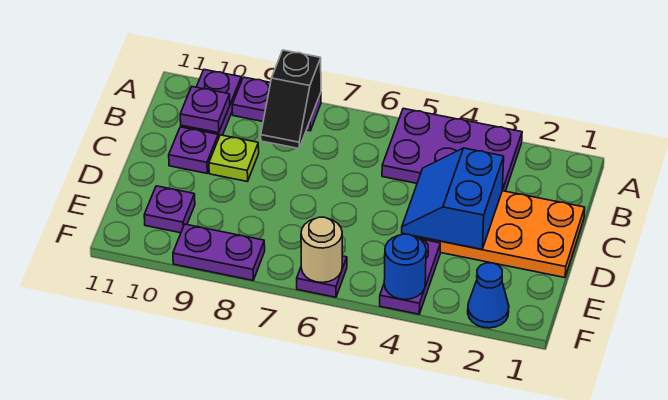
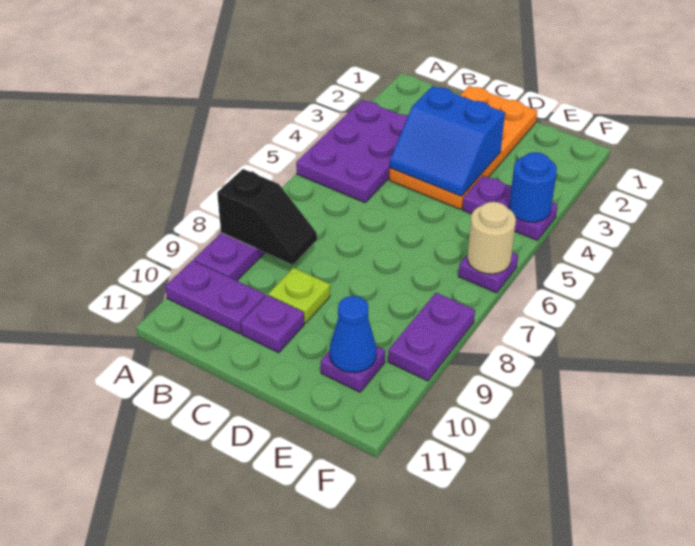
purple 1x1 plate [180,87,230,133] -> none
blue 1x1 cone [468,263,509,328] -> blue 1x1 cone moved to [330,296,377,373]

